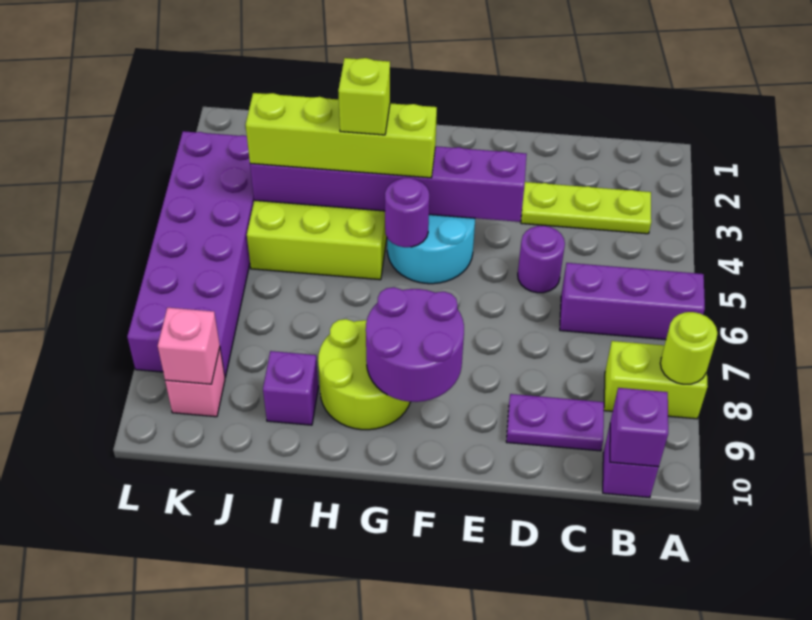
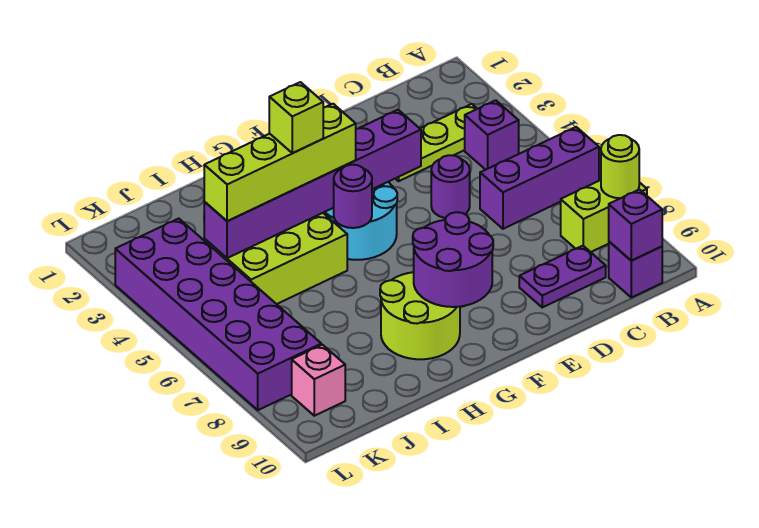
purple 1x1 brick [263,351,318,425] -> purple 1x1 brick moved to [465,100,519,170]
pink 1x1 brick [158,308,220,384] -> none

